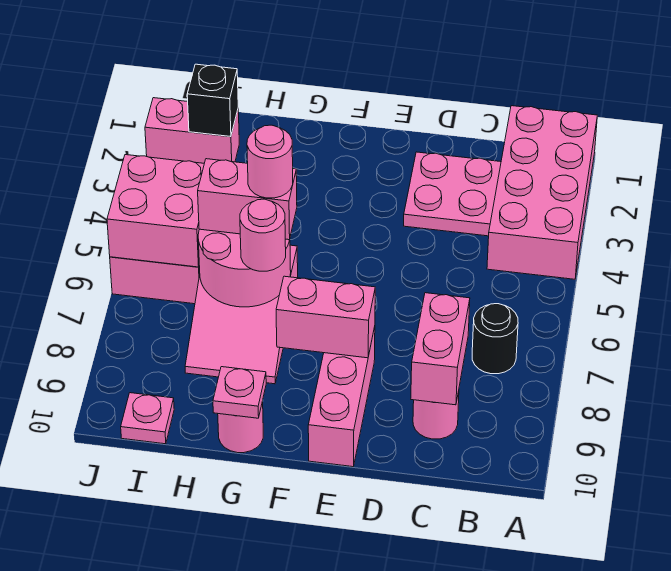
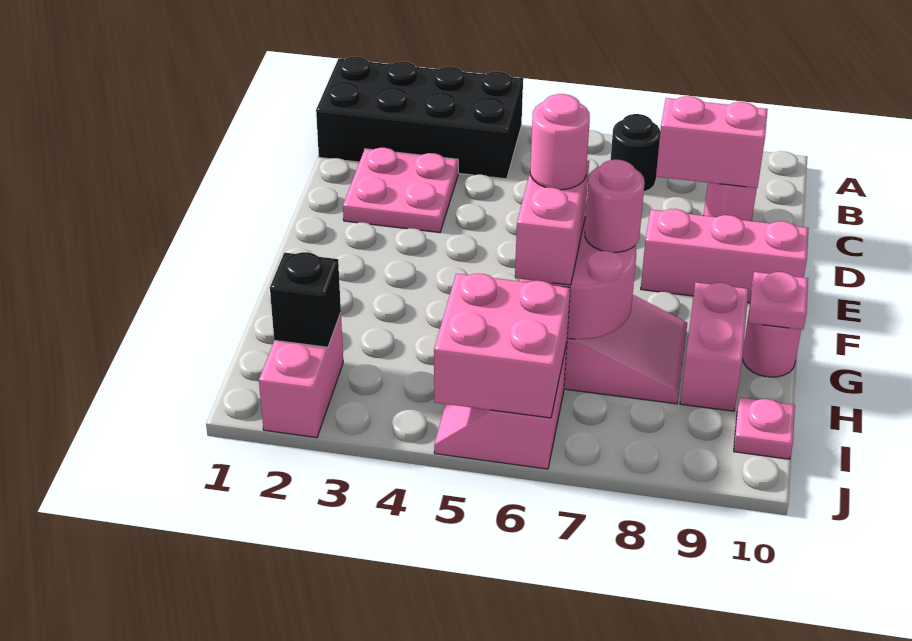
pink 2x4 brick [487,106,597,279] -> black 2x4 brick [316,57,523,179]
pink 1x2 brick [276,276,375,358] -> pink 1x2 brick moved to [680,282,749,411]

